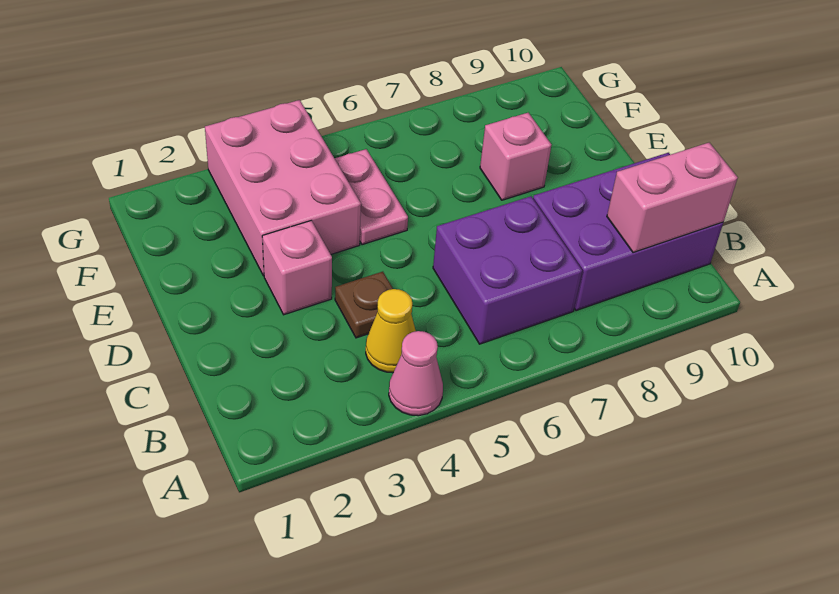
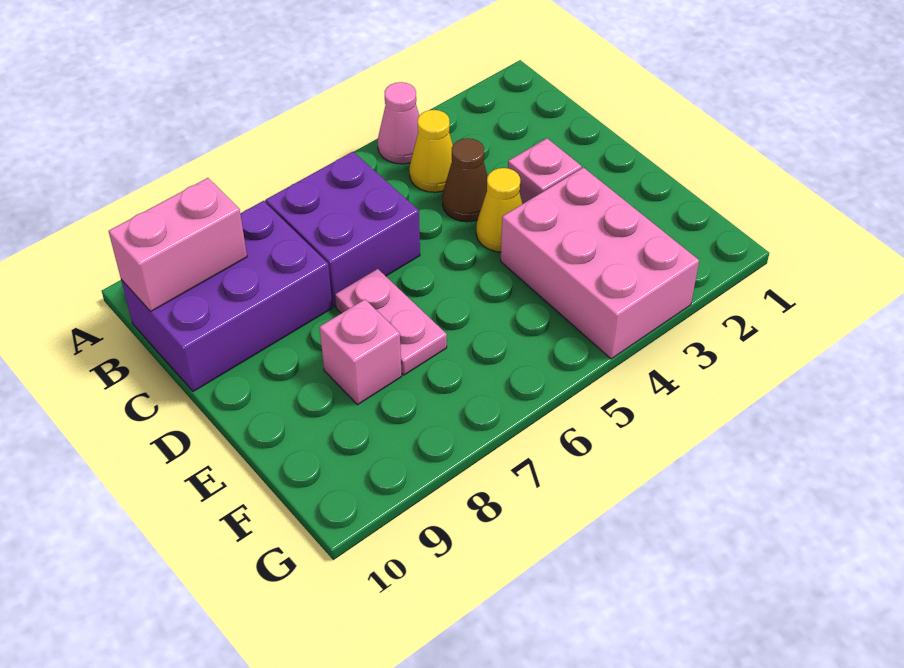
brown 1x1 plate [335,272,393,338] -> brown 1x1 cone [442,138,488,222]
none -> yellow 1x1 cone [476,168,522,252]
pink 1x2 plate [335,149,408,245] -> pink 1x2 plate moved to [335,269,447,375]

